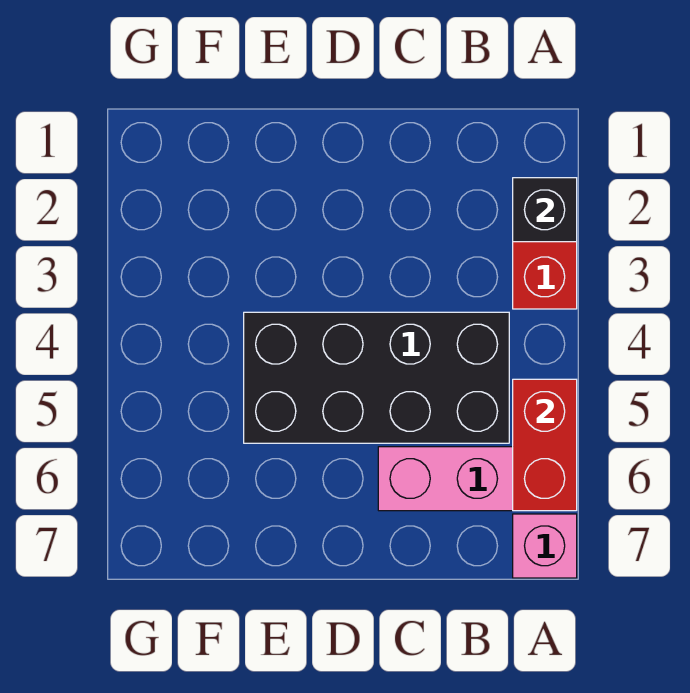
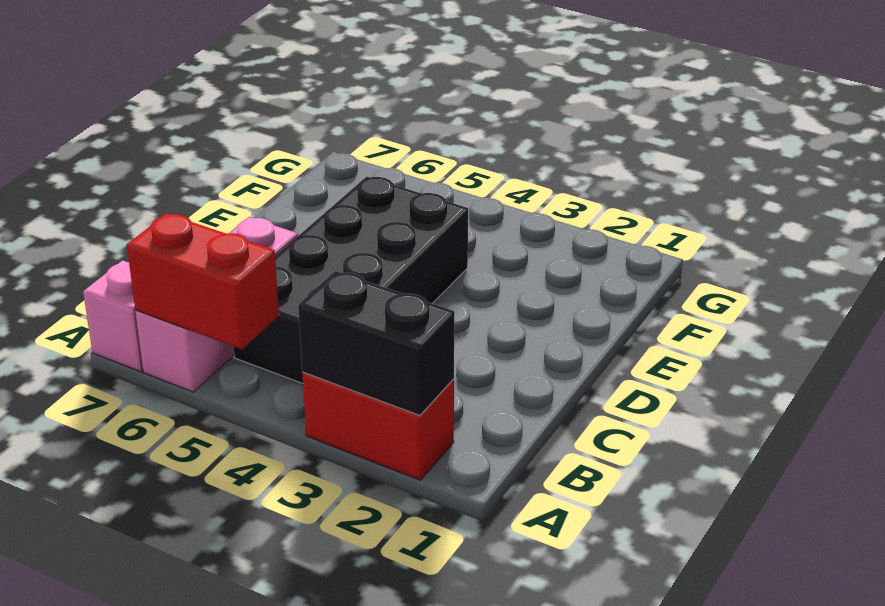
black 1x1 brick [513,178,577,242] -> black 1x2 brick [298,271,454,415]

